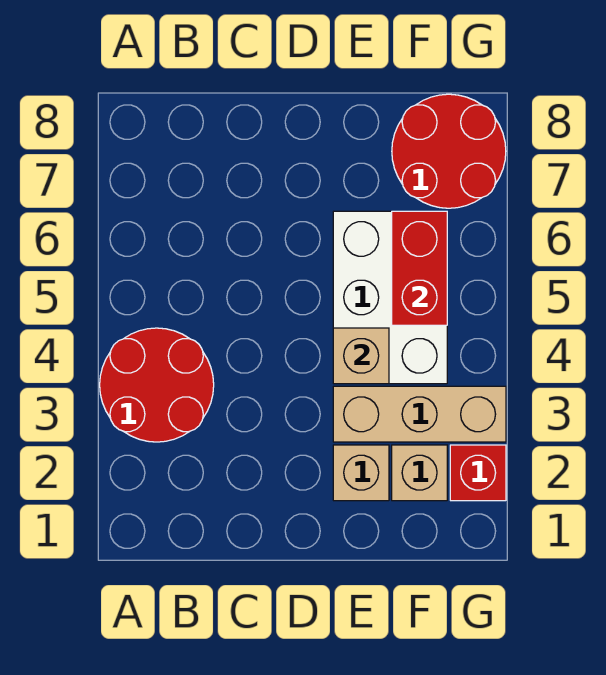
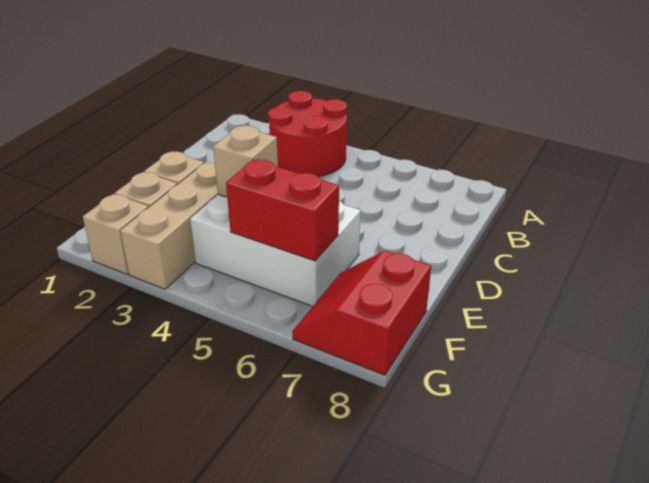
red 2x2 round brick [392,94,506,208] -> red 2x2 slope [292,251,431,375]
red 1x1 brick [450,445,506,501] -> tan 1x1 brick [83,194,149,274]

